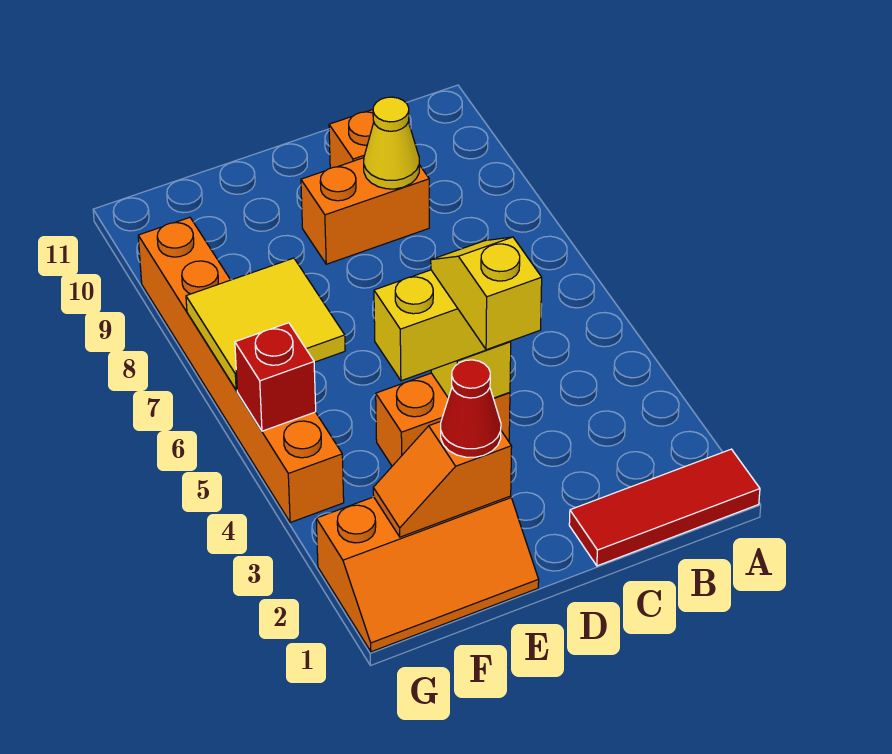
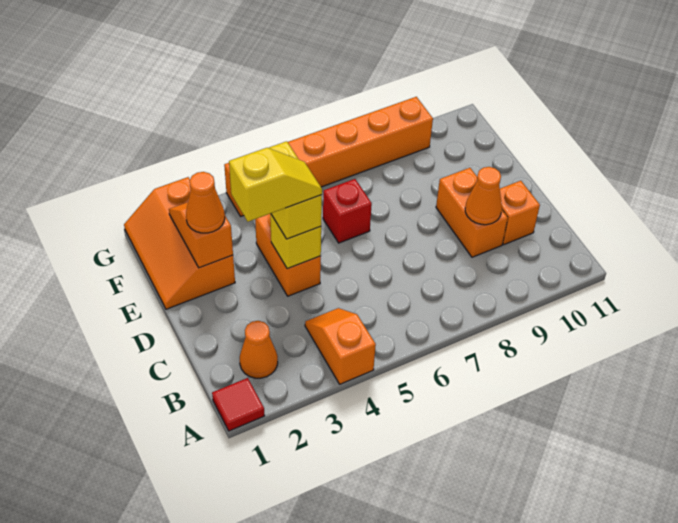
red 1x3 tile [569,449,760,566] -> red 1x1 tile [212,378,265,431]
none -> orange 1x2 slope [305,308,376,384]
none -> orange 1x1 cone [240,321,278,378]
yellow 1x1 cone [364,97,419,189] -> orange 1x1 cone [465,167,502,225]
red 1x1 cone [441,360,501,457] -> orange 1x1 cone [186,172,225,233]
yellow 2x2 tile [186,258,345,390] -> none
red 1x1 brick [235,323,316,431] -> red 1x1 brick moved to [323,179,372,243]

